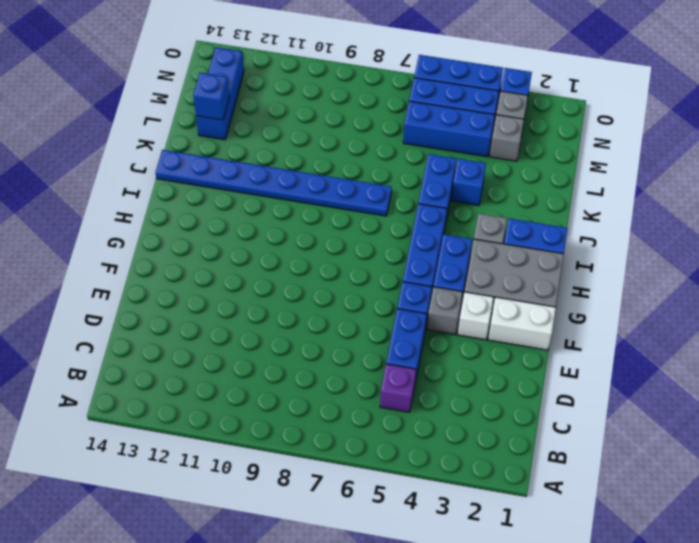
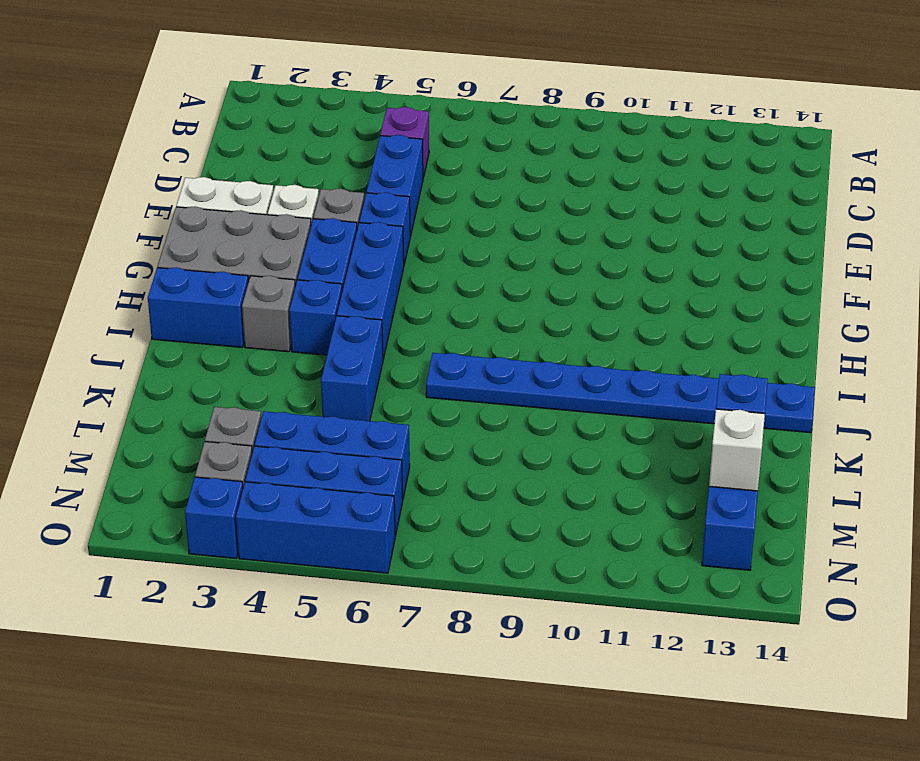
blue 1x1 brick [452,159,486,205] -> blue 1x1 brick moved to [289,280,342,355]
none -> white 1x1 brick [709,409,765,491]

